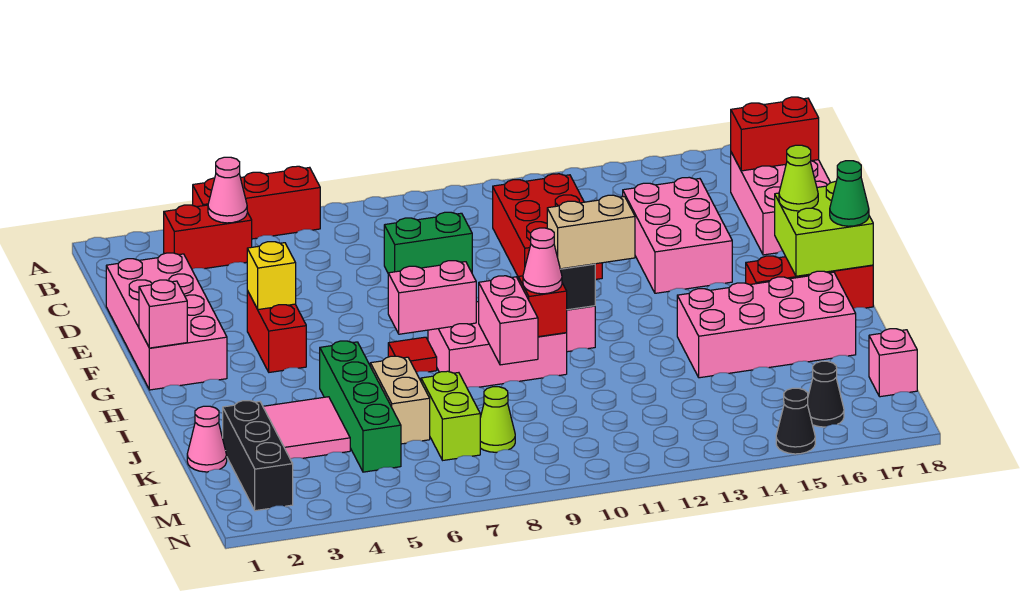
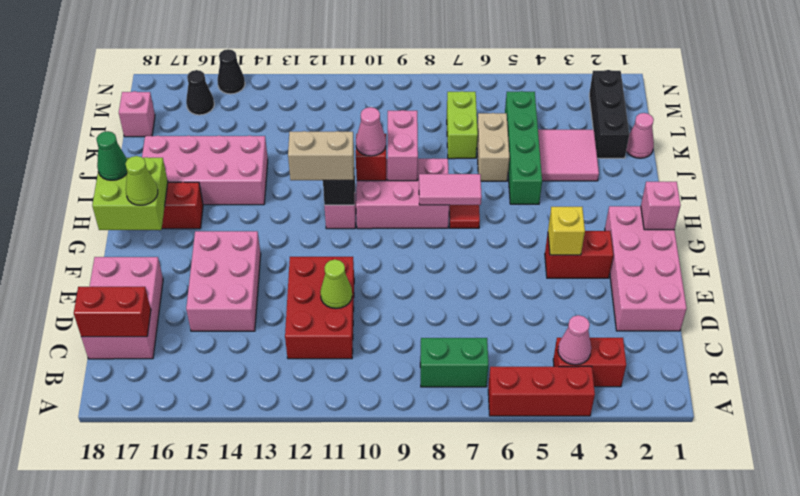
green 1x2 brick [384,212,472,273] -> green 1x2 brick moved to [420,338,488,387]
red 1x2 brick [247,291,306,372] -> red 1x2 brick turned to [545,231,613,278]
pink 1x2 brick [388,261,476,334] -> pink 1x2 tile [419,174,482,205]
lime 1x1 cone [480,387,515,452] -> lime 1x1 cone moved to [320,260,352,308]

